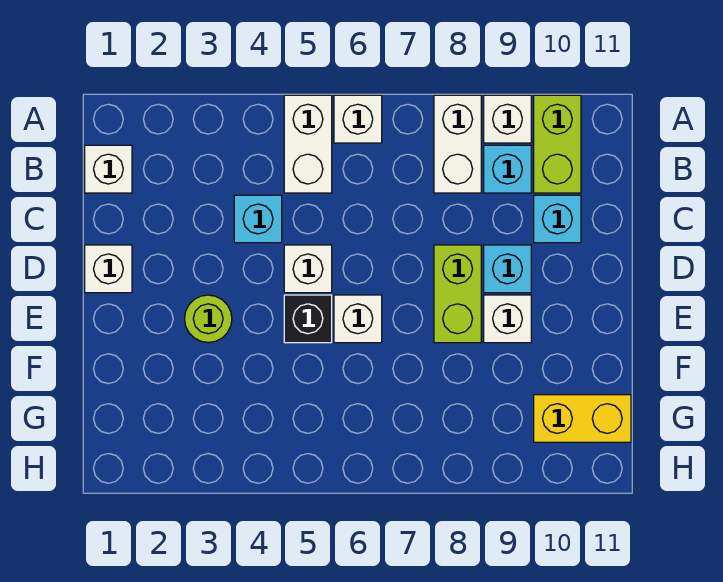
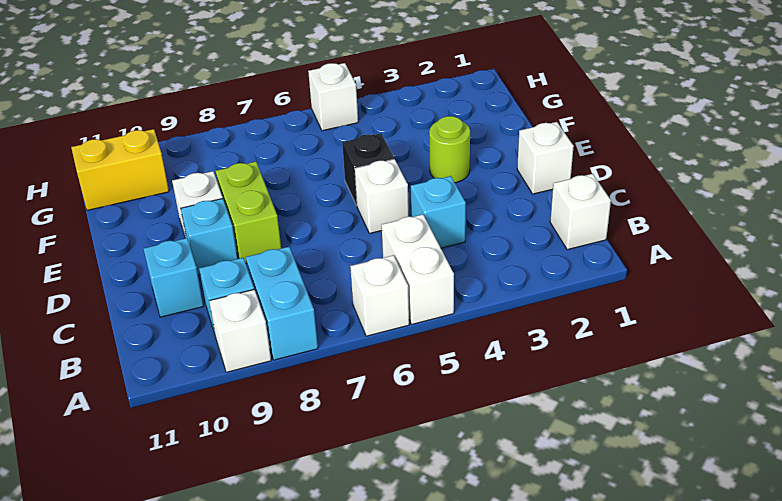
white 1x2 brick [434,95,481,193] -> cyan 1x2 brick [246,247,318,360]
lime 1x2 brick [534,95,581,193] -> none
white 1x1 brick [334,295,382,343] -> white 1x1 brick moved to [308,63,358,131]

